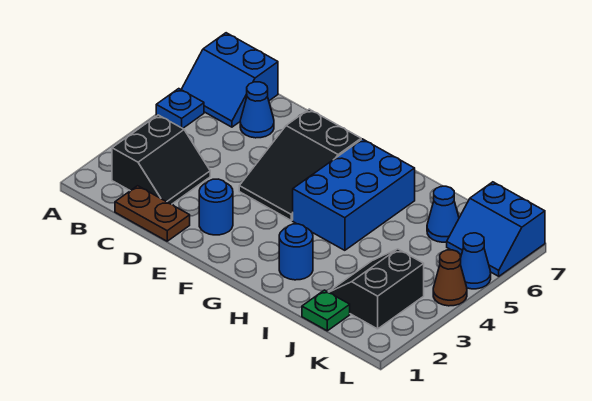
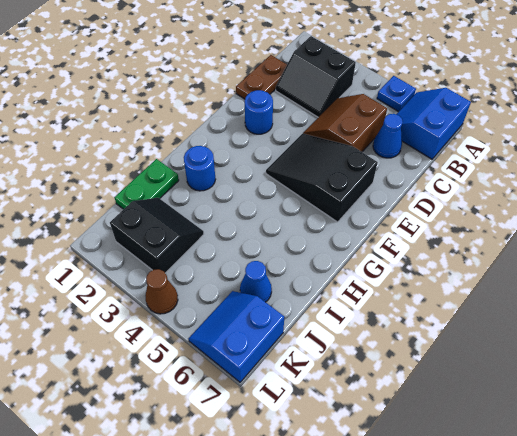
none -> brown 2x2 slope [303,94,387,152]
blue 2x3 brick [293,139,415,250] -> none
green 1x1 plate [302,290,350,331] -> green 1x2 plate [114,159,179,209]
blue 1x1 cone [460,233,491,289] -> none

